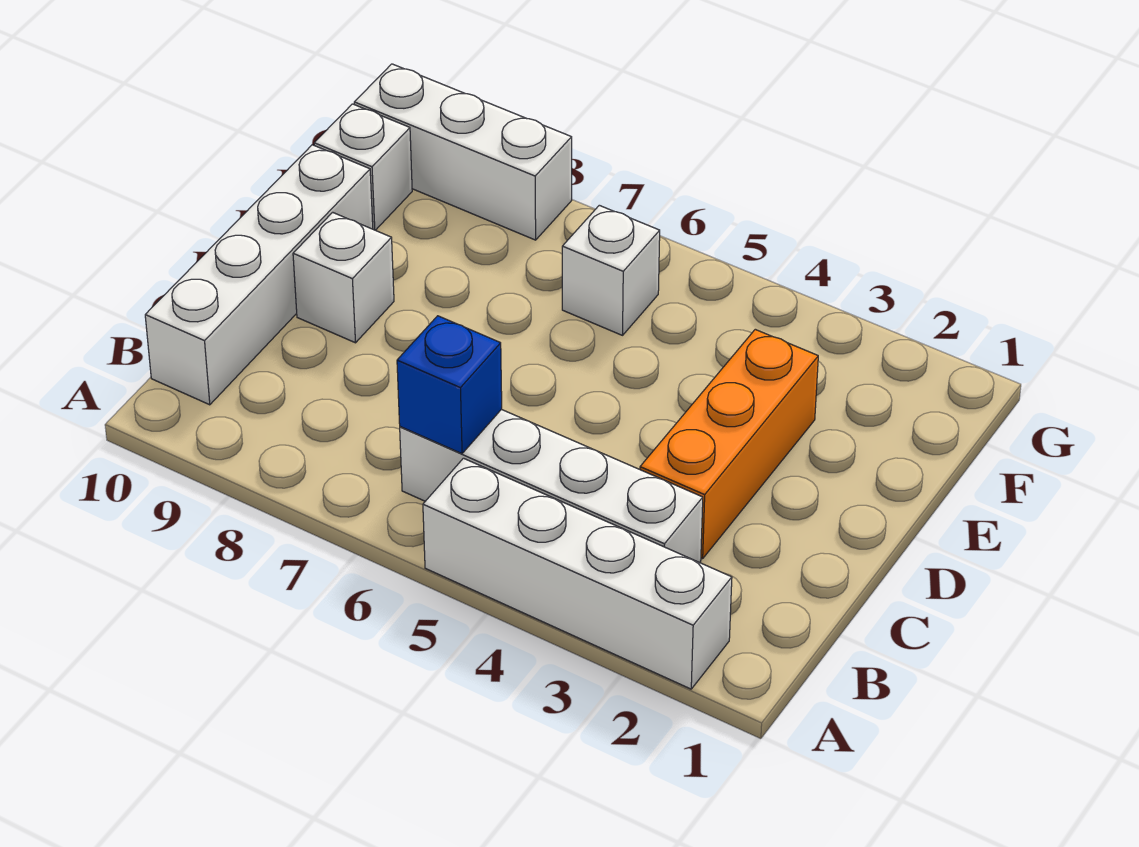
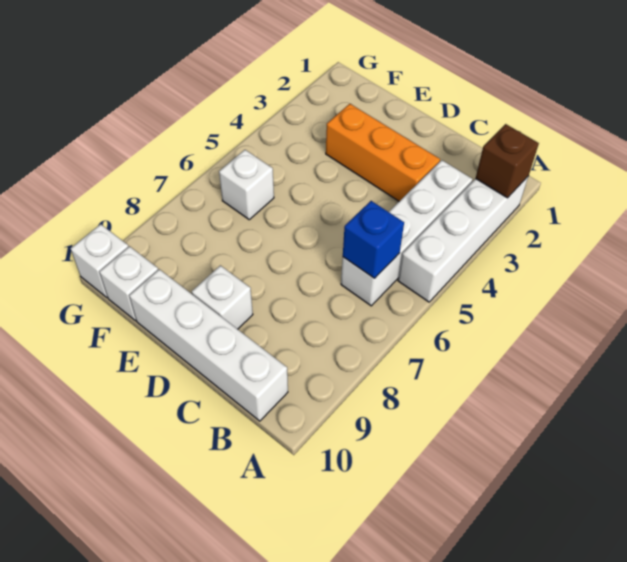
none -> brown 1x1 brick [476,124,539,198]
white 1x3 brick [354,64,572,240] -> white 1x1 brick [70,224,128,298]

